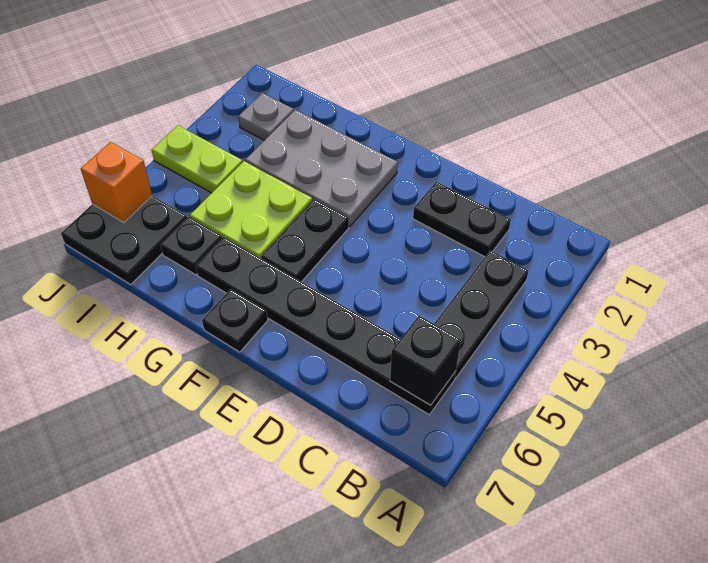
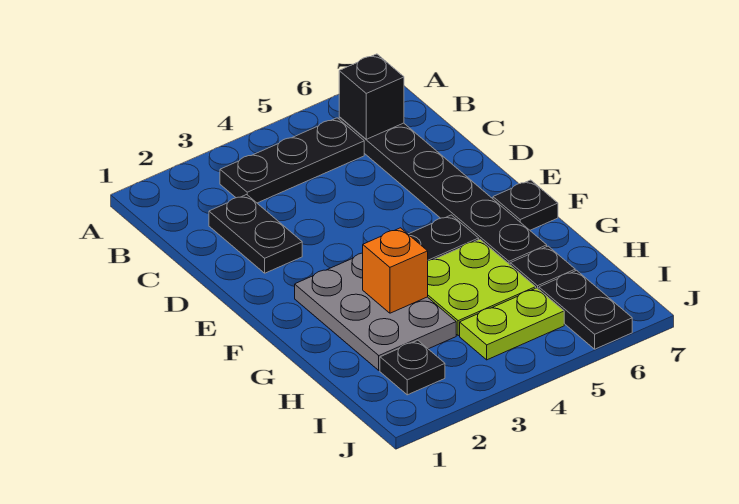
grey 1x1 plate [238,93,294,140] -> black 1x1 plate [380,340,445,395]
lime 1x2 plate [152,125,243,193] -> lime 1x2 plate turned to [460,288,564,360]
black 2x2 plate [61,196,187,284] -> black 1x2 plate [539,270,632,349]
orange 1x1 brick [81,142,152,223] -> orange 1x1 brick moved to [363,228,428,313]

